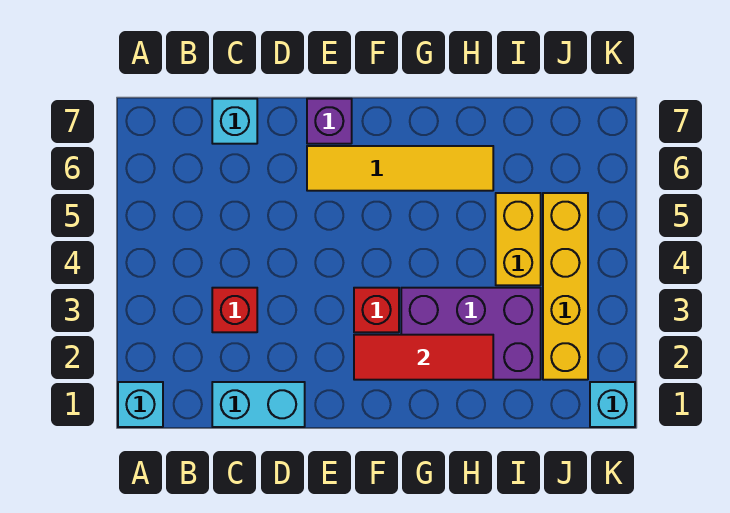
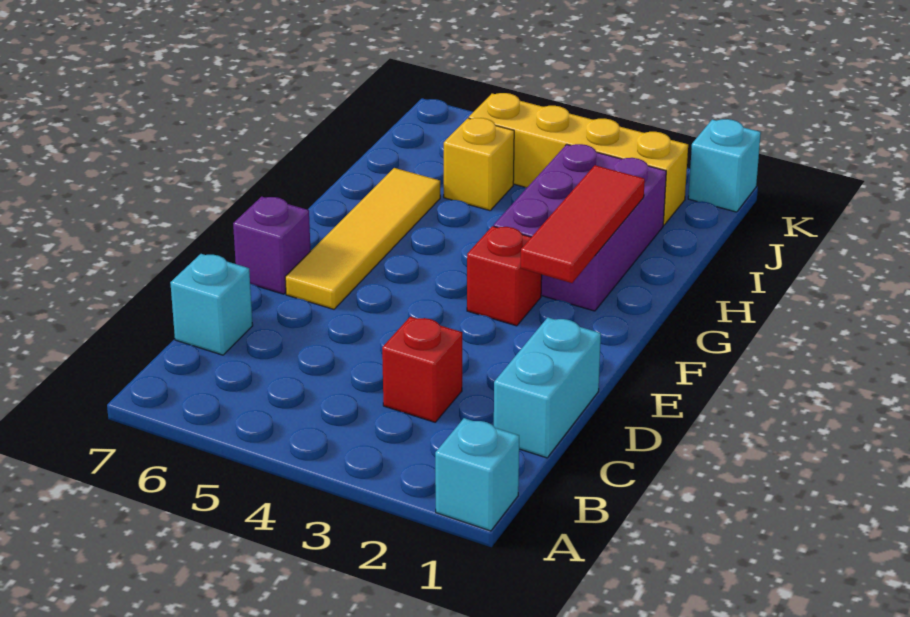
yellow 1x2 brick [496,193,541,285] -> yellow 1x1 brick [444,118,514,211]

